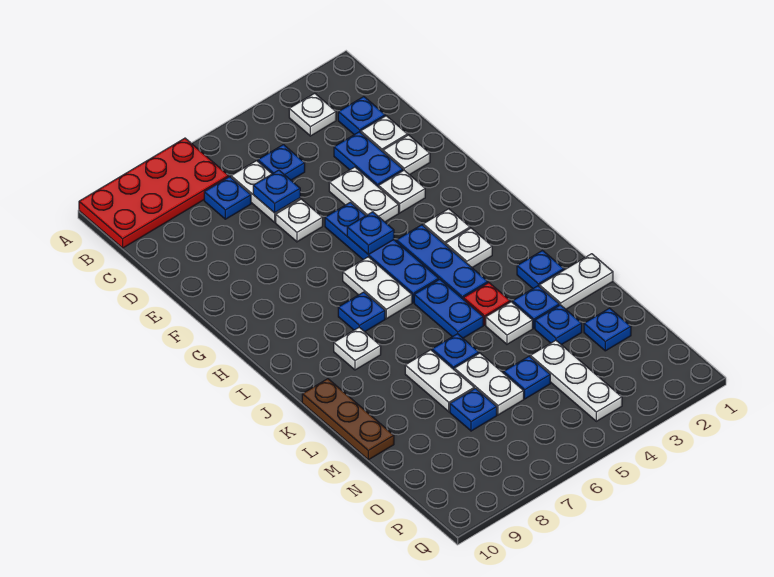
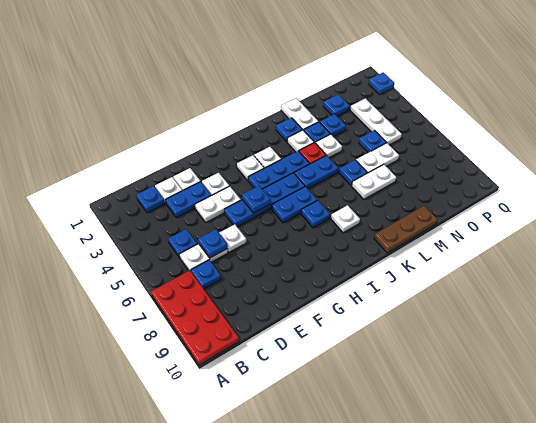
white 1x1 plate [289,93,336,136] -> white 1x1 plate moved to [287,130,314,152]
white 1x2 plate [343,257,412,319] -> blue 1x2 plate [272,186,317,223]
white 1x3 plate [530,340,622,421] -> white 1x3 plate turned to [350,98,402,145]
blue 1x1 plate [450,388,497,431] -> blue 1x1 plate moved to [369,72,394,95]

